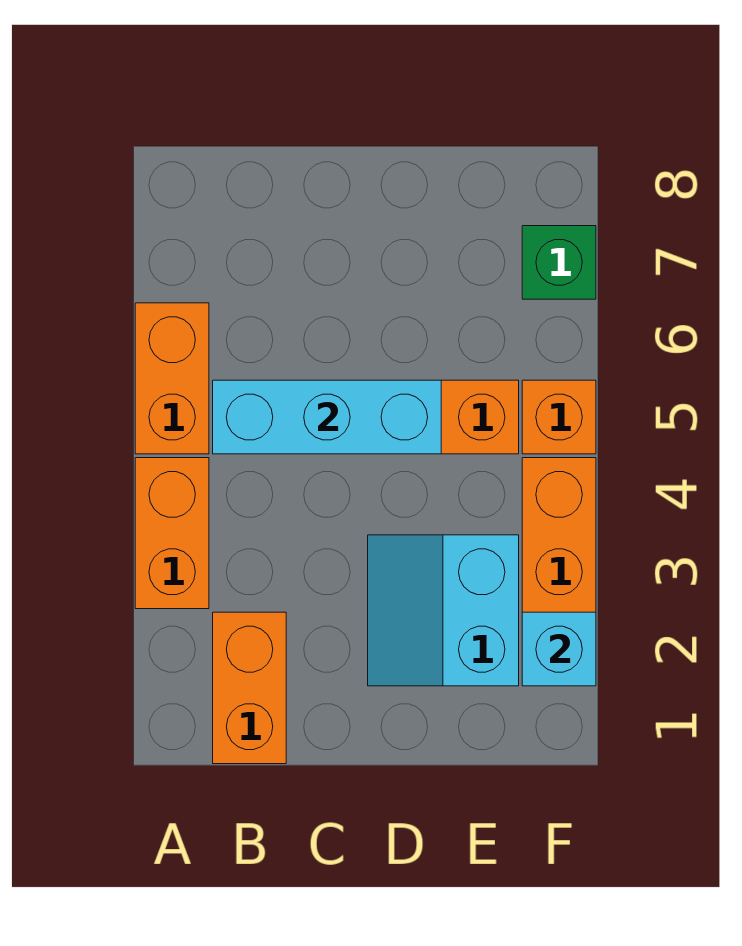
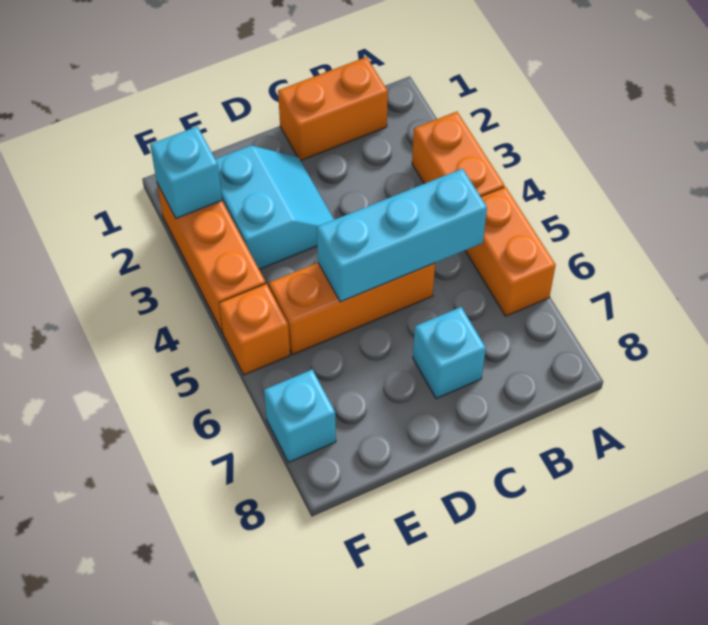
orange 1x2 brick [213,612,286,764] -> orange 1x2 brick turned to [278,57,388,161]
none -> cyan 1x1 brick [413,307,486,399]
green 1x1 brick [522,226,596,299] -> cyan 1x1 brick [264,370,336,462]

